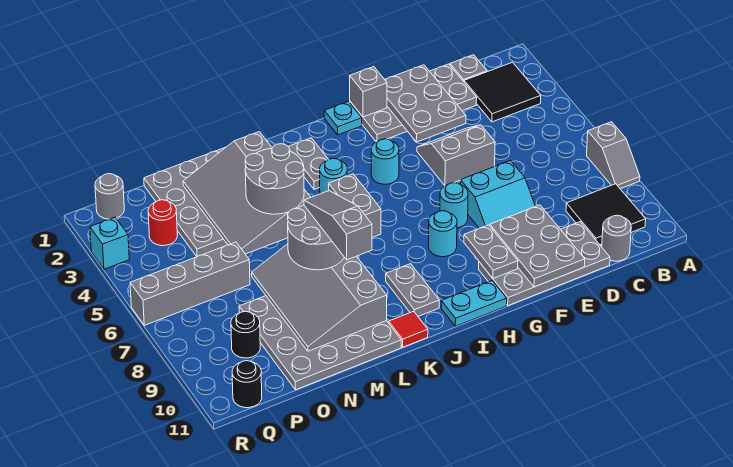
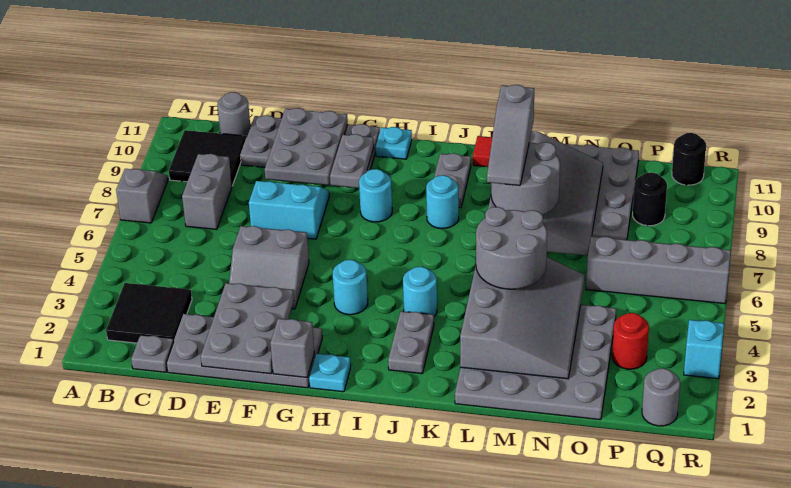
cyan 1x1 round brick [440,183,468,228] -> cyan 1x1 round brick moved to [426,175,459,228]
cyan 1x2 plate [441,281,507,326] -> cyan 1x1 plate [376,127,412,159]
grey 1x2 brick [329,174,381,238] -> grey 1x2 brick moved to [182,154,232,229]

